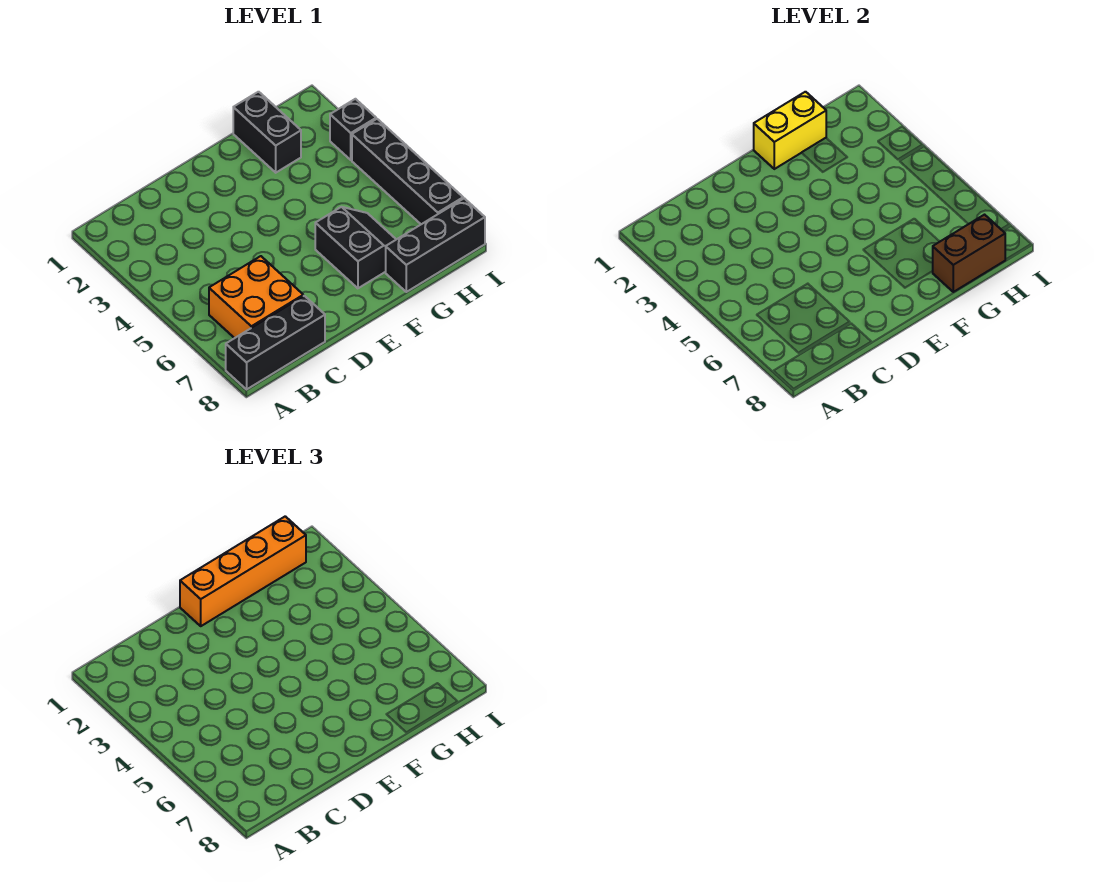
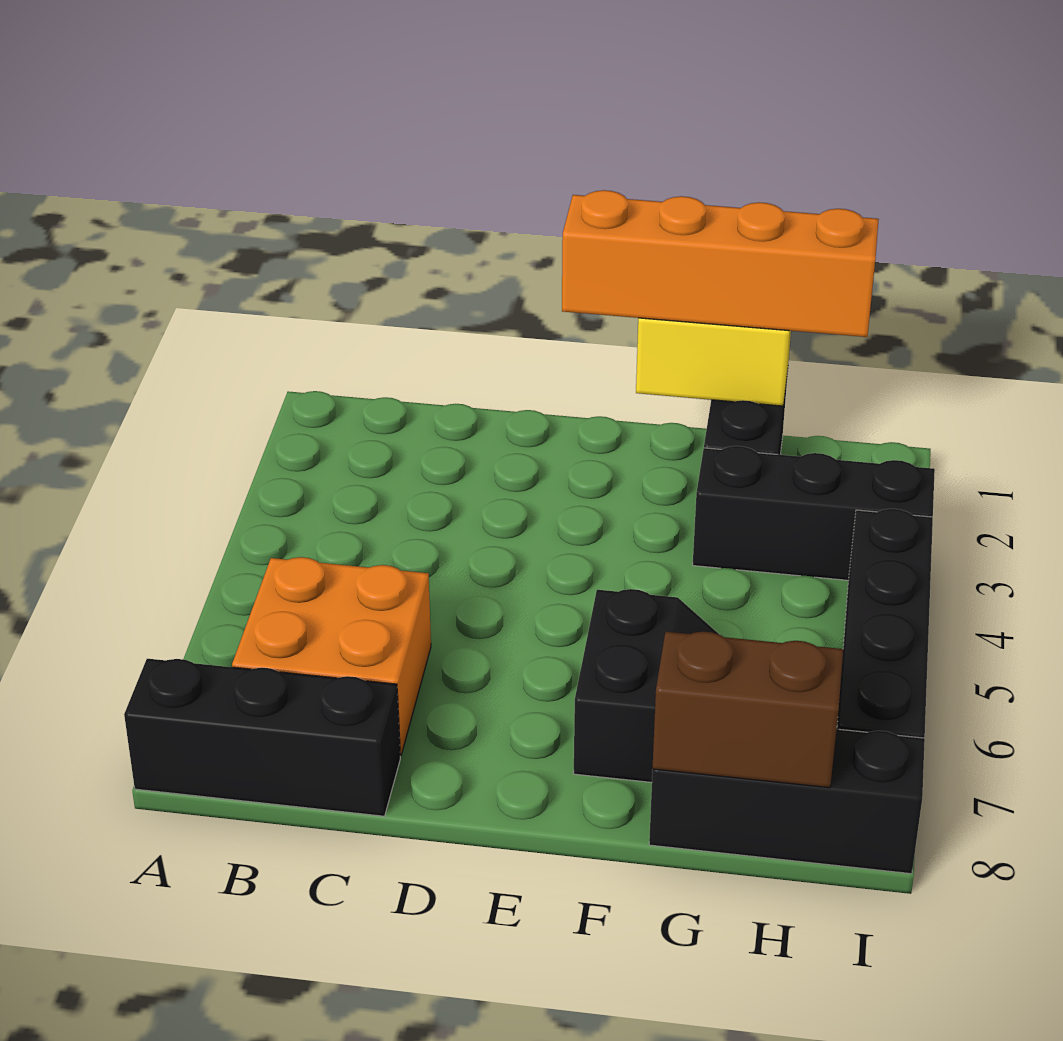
black 1x1 brick [330,99,376,160] -> black 1x3 brick [693,446,935,580]

